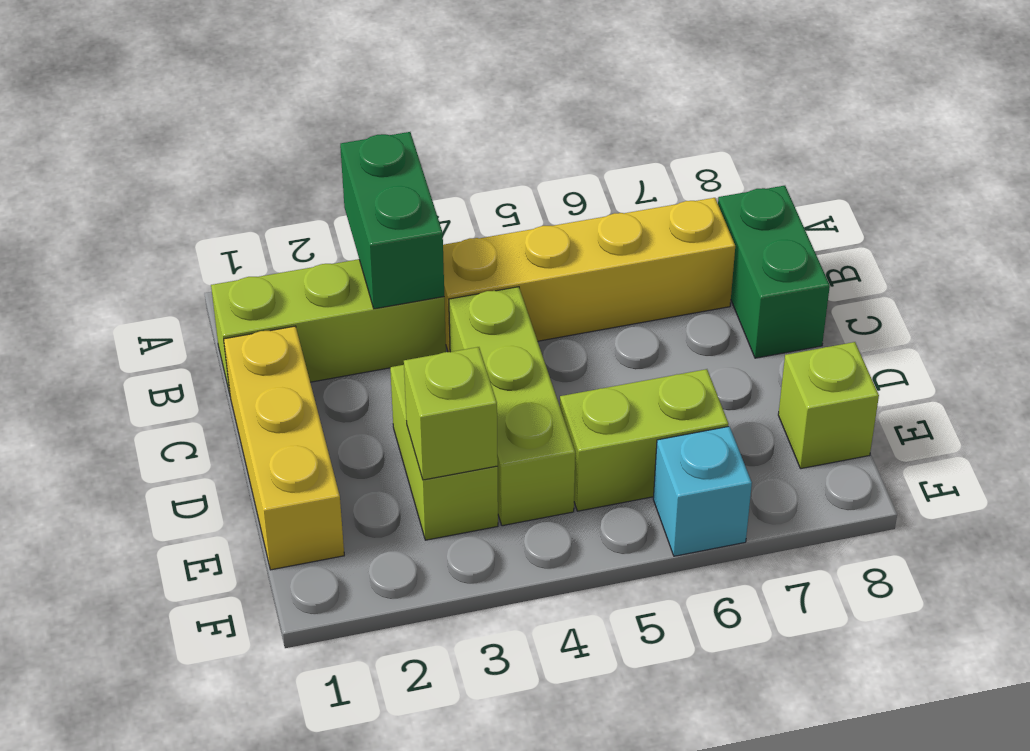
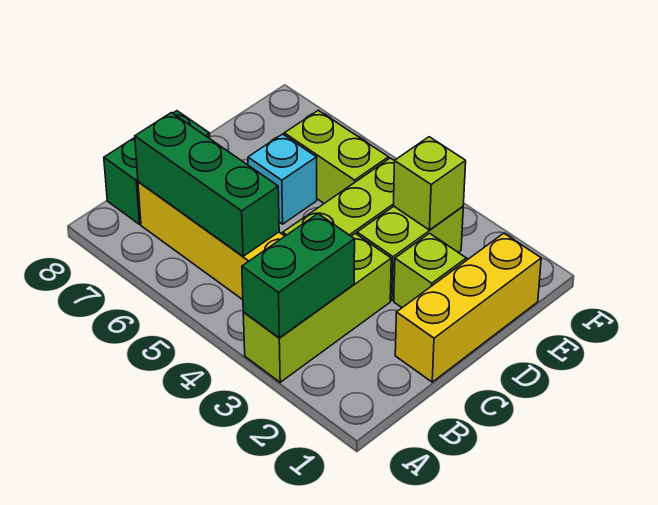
lime 1x3 brick [211,259,446,393] -> lime 1x3 brick turned to [243,233,391,382]
none -> green 1x3 brick [135,113,279,256]
lime 1x1 brick [778,342,879,469] -> lime 1x1 brick moved to [394,233,466,308]
cyan 1x1 brick [653,426,752,556] -> cyan 1x1 brick moved to [248,134,317,224]

